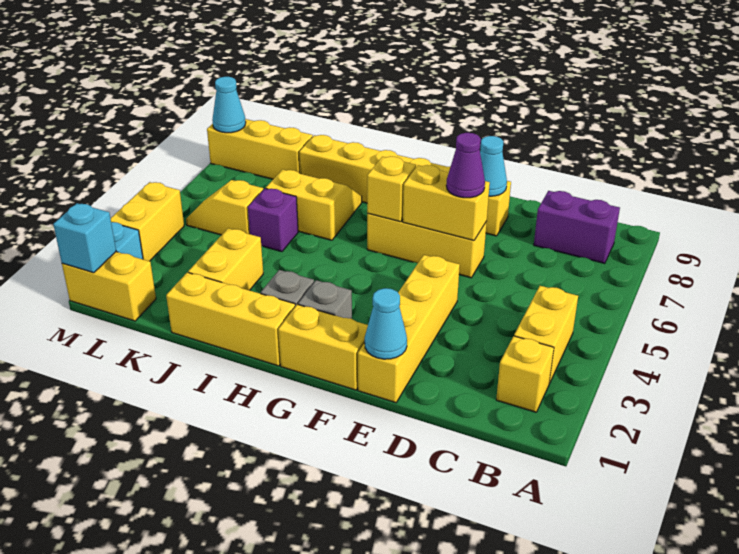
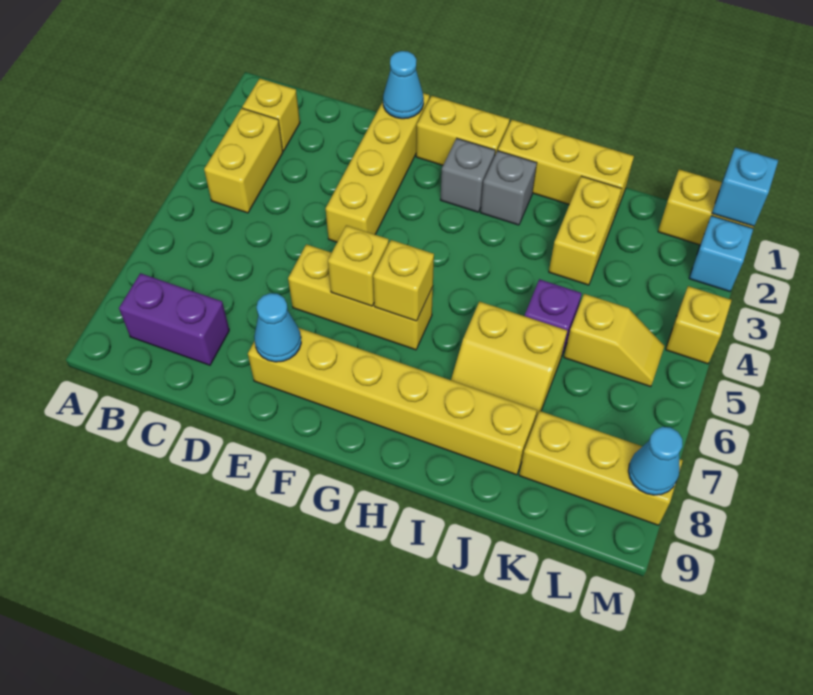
yellow 1x2 brick [403,165,490,240] -> yellow 1x1 brick [328,225,389,306]
purple 1x1 cone [446,133,485,198] -> none
yellow 1x2 brick [111,182,184,261] -> yellow 1x1 brick [666,286,732,364]

